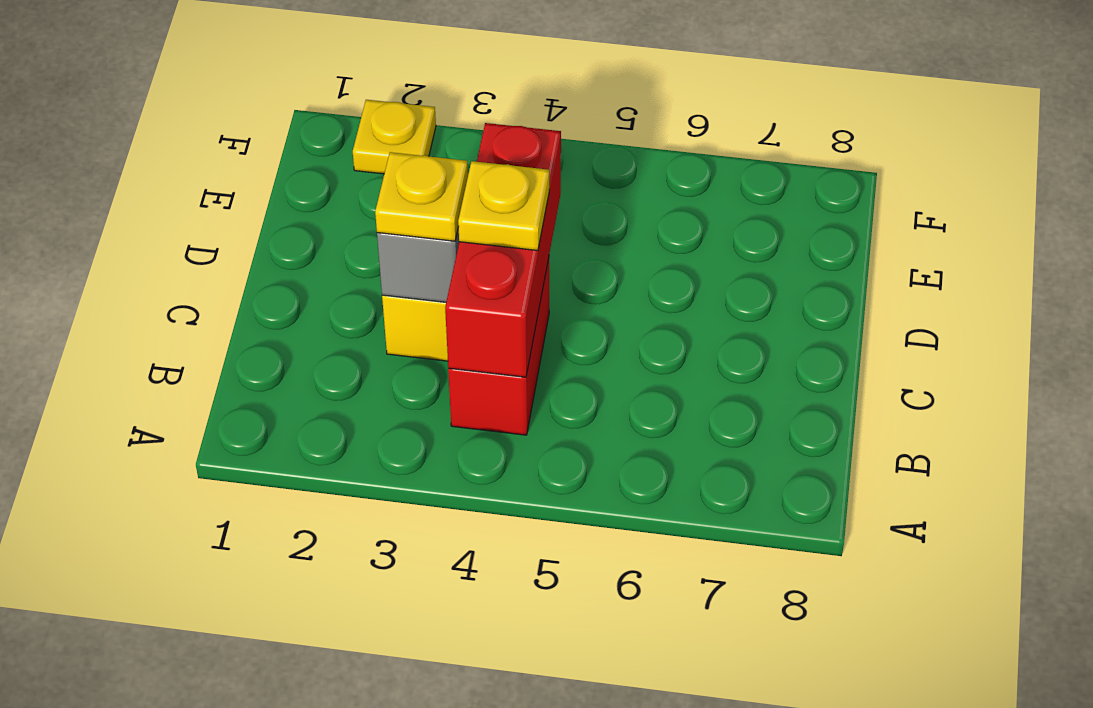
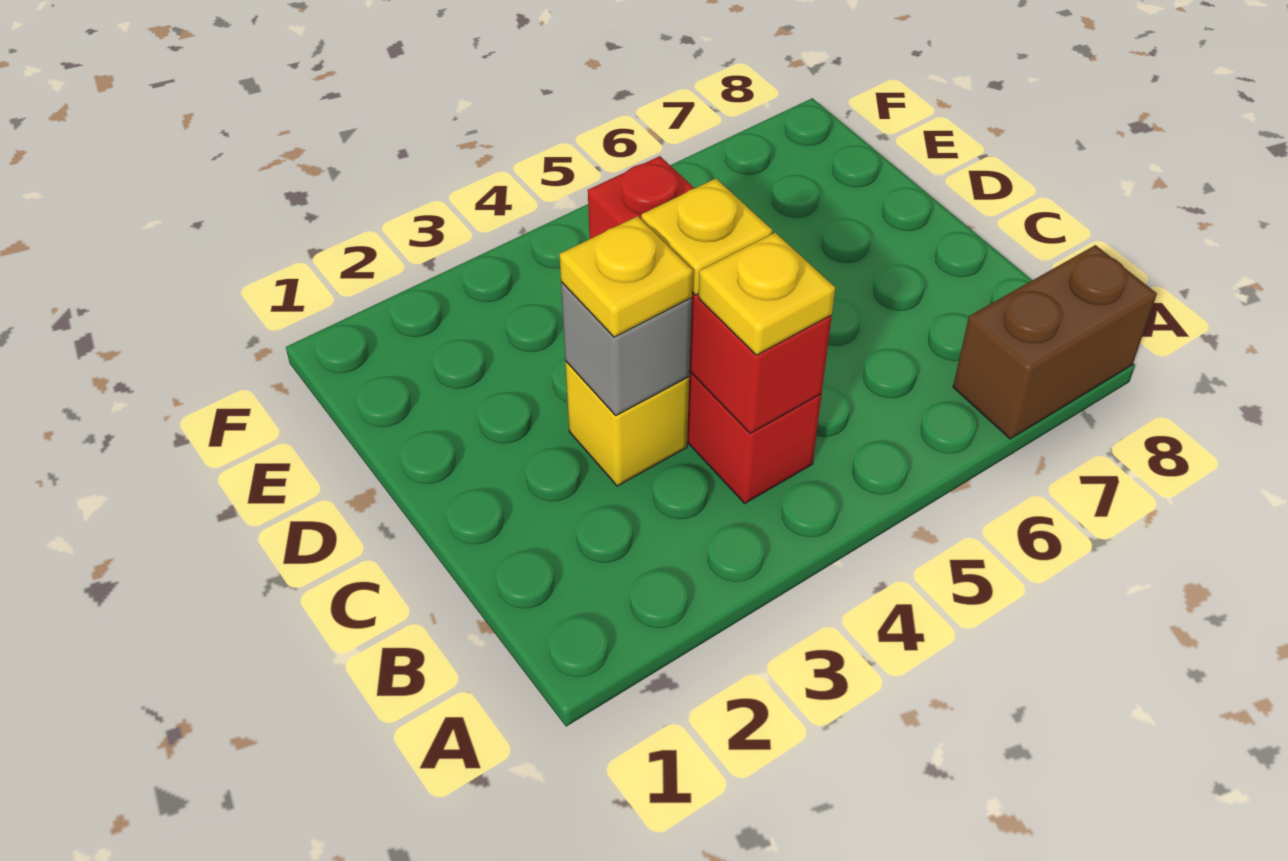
none -> brown 1x2 brick [953,245,1157,439]
yellow 1x1 plate [353,100,436,174] -> yellow 1x1 plate moved to [699,233,835,355]

